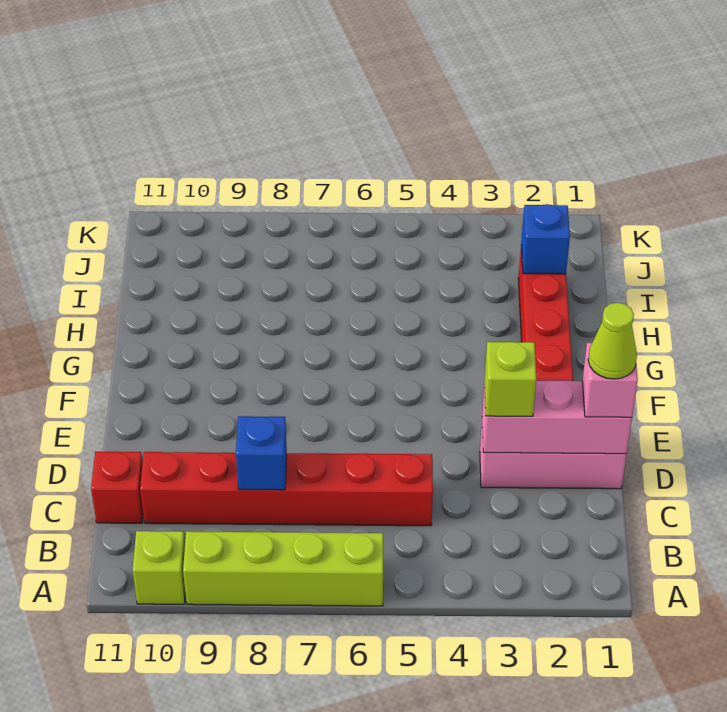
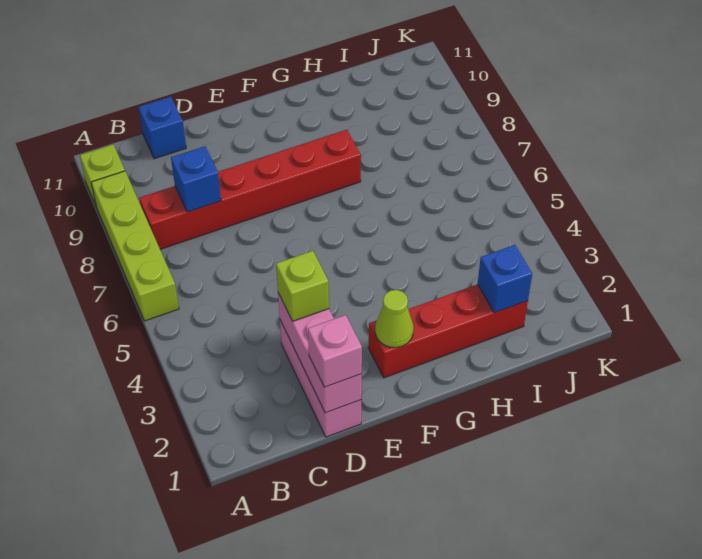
red 1x6 brick [140,452,433,526] -> red 1x6 brick turned to [139,130,361,249]
red 1x1 brick [91,452,143,523] -> blue 1x1 brick [139,97,186,159]
lime 1x1 cone [588,303,637,379] -> lime 1x1 cone moved to [375,290,413,348]

